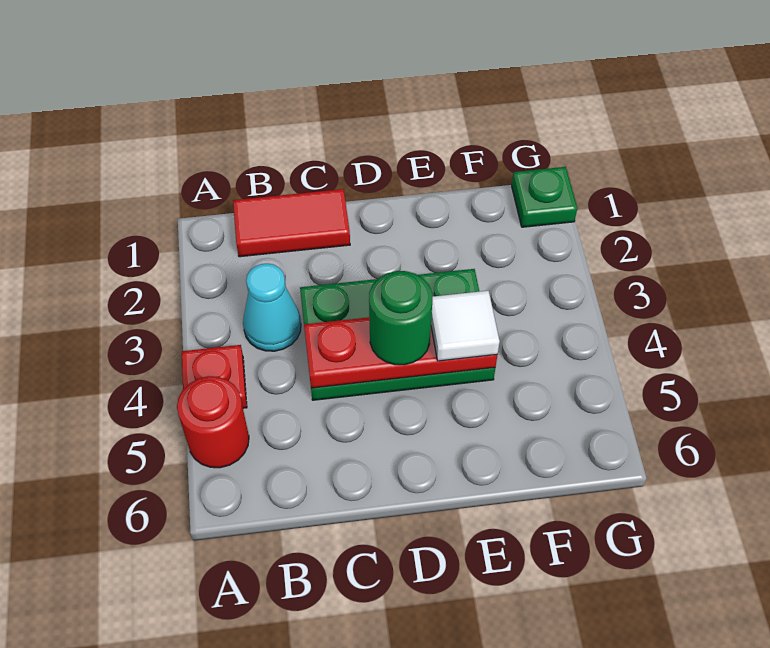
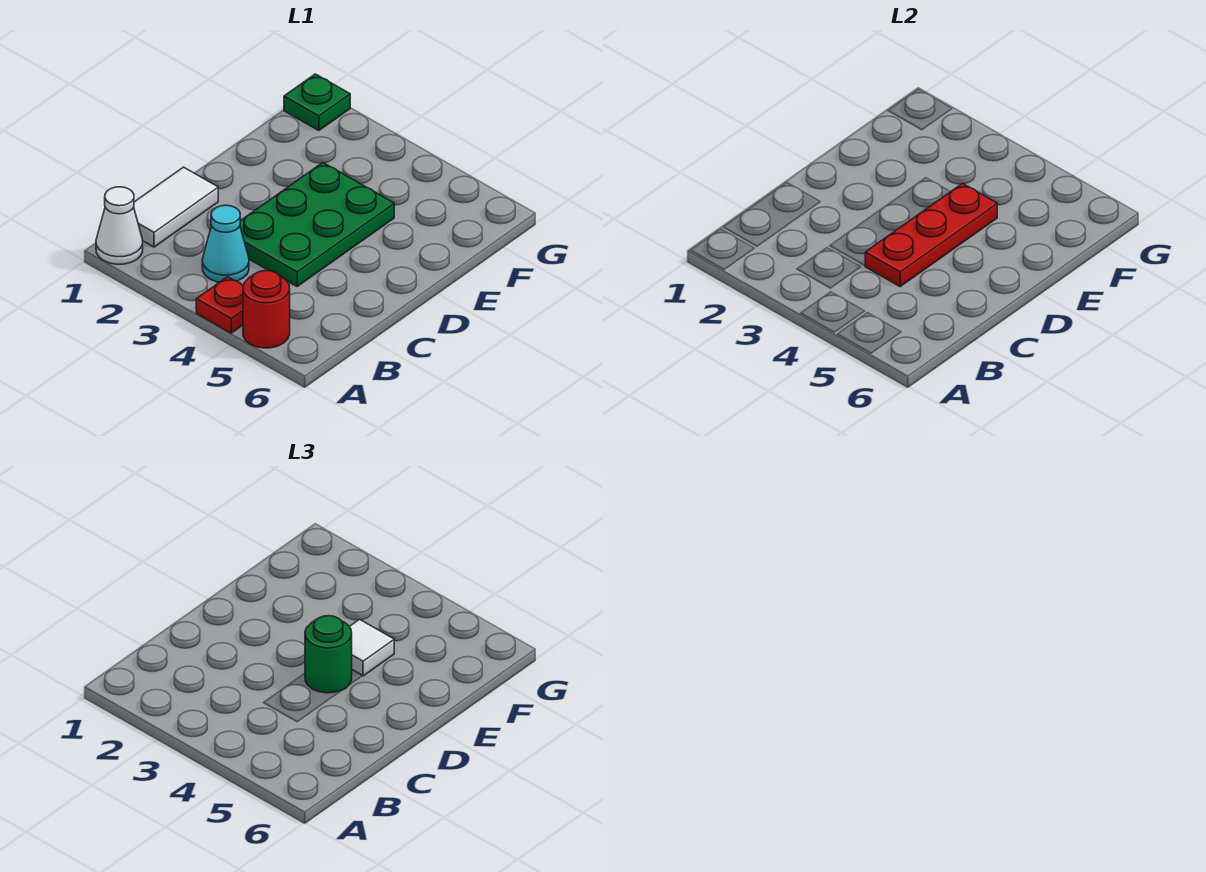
none -> white 1x1 cone [96,187,143,264]
red 1x2 tile [233,189,350,257] -> white 1x2 tile [134,167,218,247]

